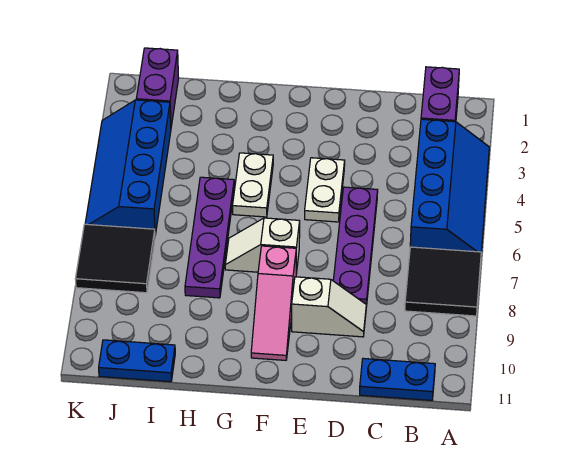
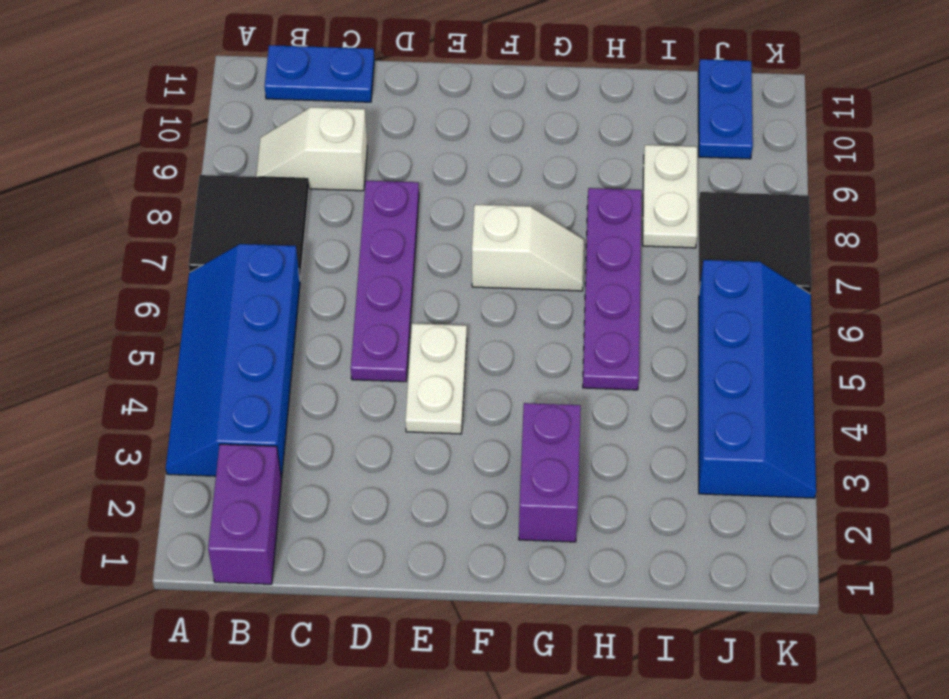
white 1x2 slope [292,277,366,337] -> white 1x2 slope moved to [256,107,367,191]
pink 1x3 slope [251,246,296,360] -> none
white 1x2 plate [233,153,273,217] -> white 1x2 plate moved to [643,145,697,248]
blue 1x2 plate [99,340,175,382] -> blue 1x2 plate turned to [698,59,753,159]
purple 1x2 brick [136,48,179,126] -> purple 1x2 brick moved to [519,403,581,542]

